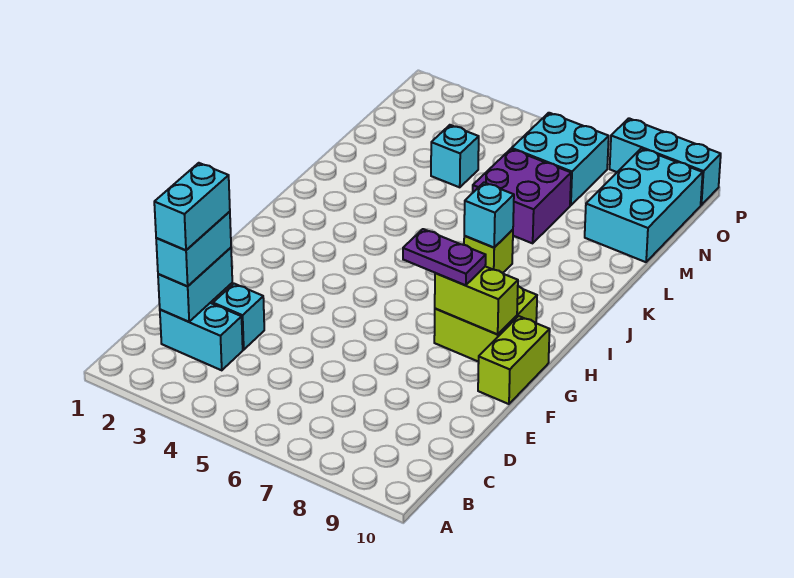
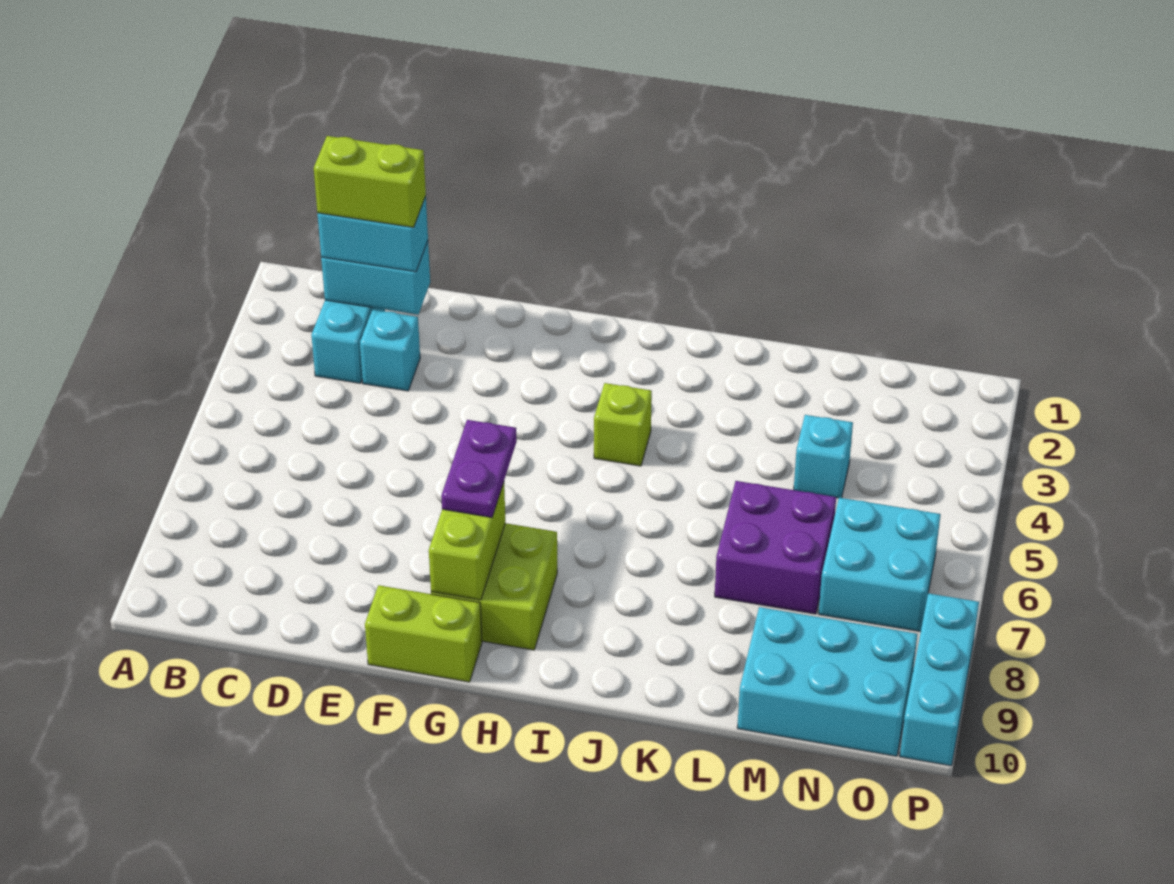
cyan 1x2 brick [154,163,230,250] -> lime 1x2 brick [314,136,426,227]
lime 1x1 brick [464,230,513,273] -> lime 1x1 brick moved to [594,383,652,466]
cyan 1x1 brick [464,183,514,248] -> none

